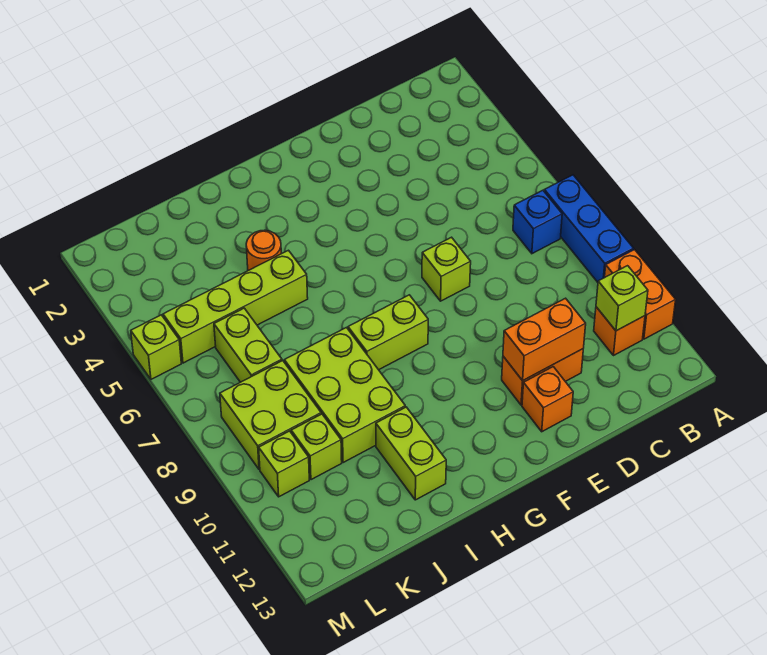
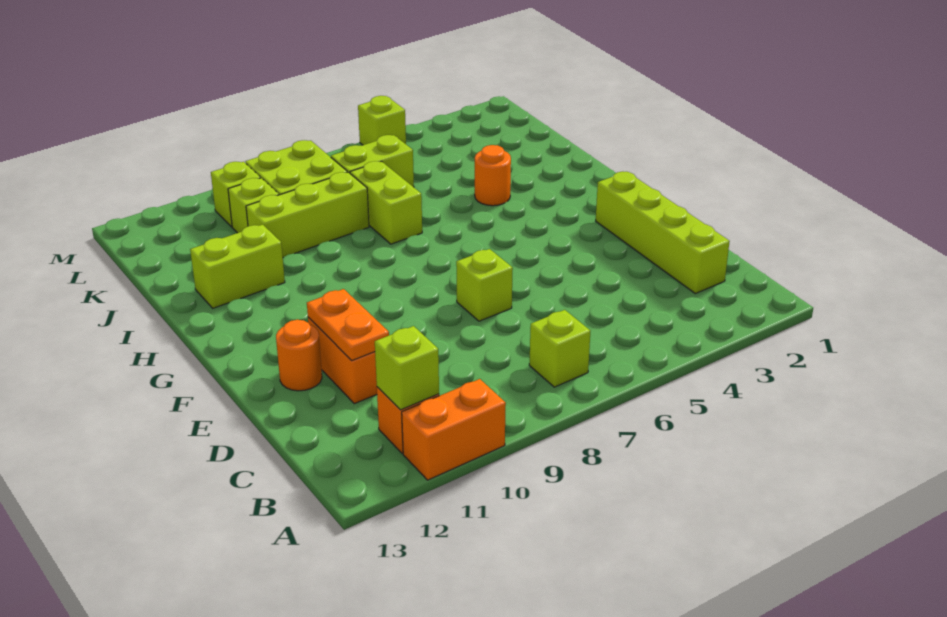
blue 1x3 brick [544,175,634,282] -> none
blue 1x1 brick [513,190,562,254] -> lime 1x1 brick [529,310,590,387]
orange 1x2 brick [503,298,586,381] -> orange 1x2 plate [307,289,389,361]
orange 1x1 brick [522,367,573,432] -> orange 1x1 round brick [276,320,322,391]
lime 1x2 brick [348,295,428,370] -> lime 1x2 brick moved to [350,161,422,244]
lime 1x4 brick [163,250,308,363] -> lime 1x4 brick moved to [596,171,730,294]
lime 2x3 brick [284,328,405,463] -> lime 1x3 brick [246,172,369,257]

